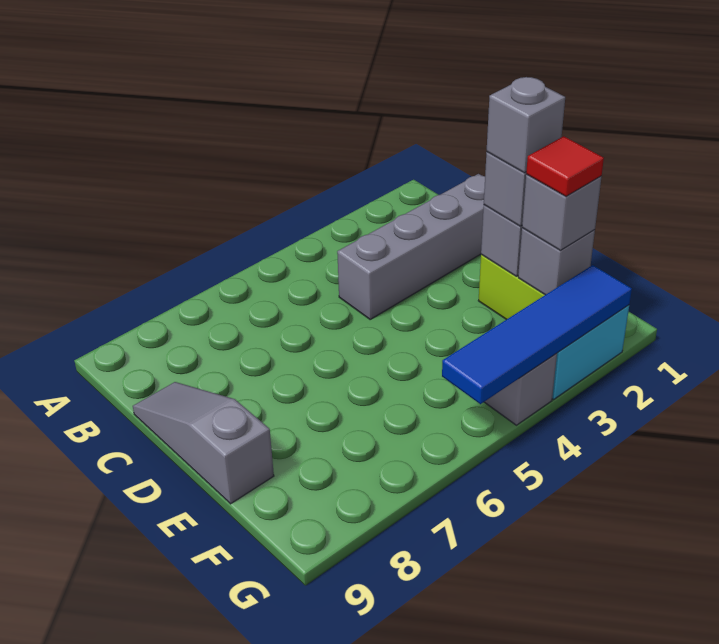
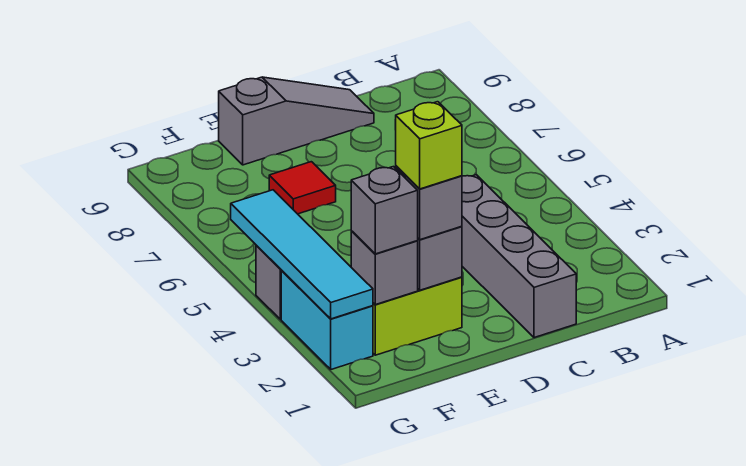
grey 1x1 brick [487,77,565,173] -> lime 1x1 brick [395,102,462,189]
red 1x1 tile [526,136,604,196] -> red 1x1 tile moved to [269,162,336,214]
blue 1x4 tile [442,265,632,404] -> cyan 1x4 tile [231,190,373,319]

